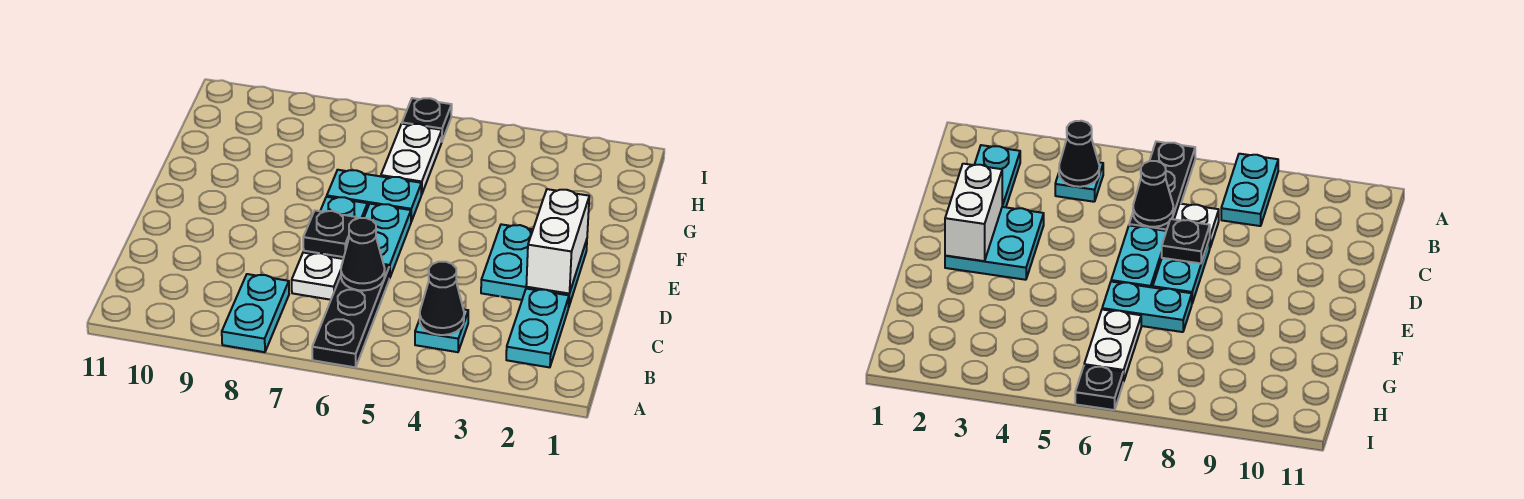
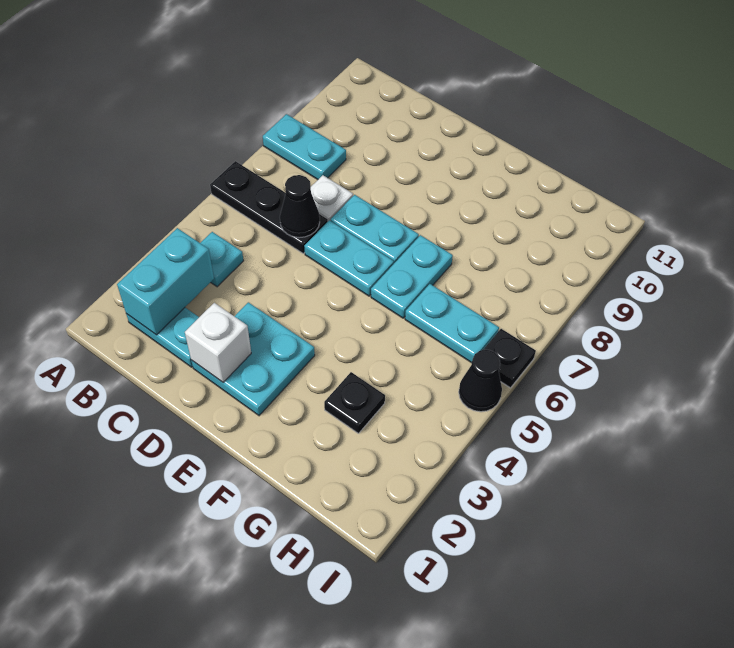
none -> cyan 1x2 brick [117,228,214,335]
black 1x1 cone [420,262,464,335] -> black 1x1 cone moved to [459,350,502,412]
white 1x2 brick [526,189,589,294] -> white 1x1 brick [185,303,251,382]
black 1x1 plate [303,210,356,257] -> black 1x1 plate moved to [324,372,385,433]
white 1x2 plate [381,124,442,195] -> cyan 1x2 plate [405,284,499,363]

